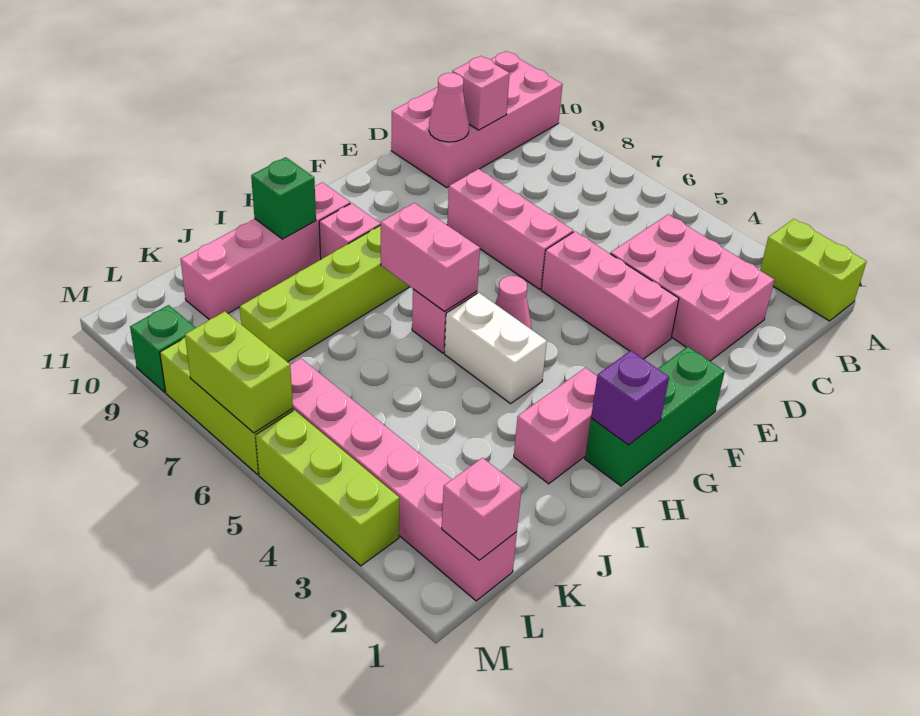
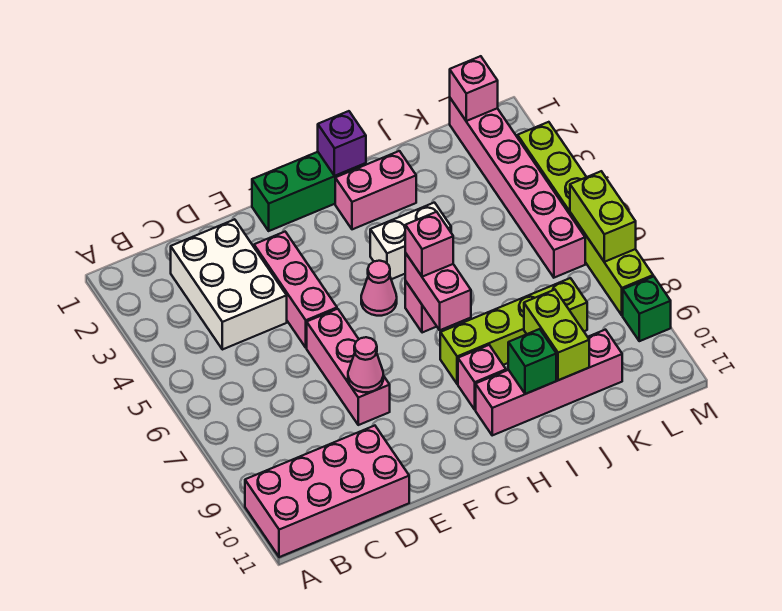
lime 1x2 brick [760,219,867,321] -> lime 1x2 brick moved to [524,290,589,380]
pink 2x3 brick [610,214,774,361] -> white 2x3 brick [171,219,287,350]
pink 1x1 brick [452,56,510,130] -> pink 1x1 brick moved to [405,212,453,277]
pink 1x1 cone [429,73,469,142] -> pink 1x1 cone moved to [348,337,383,392]
white 1x2 brick [444,293,547,404] -> white 1x2 brick turned to [370,203,451,279]

